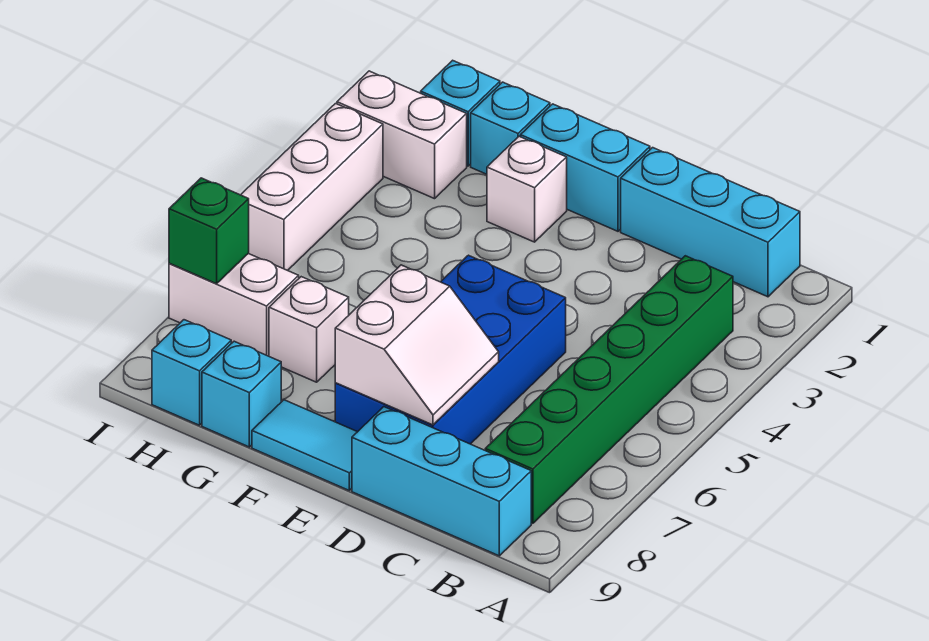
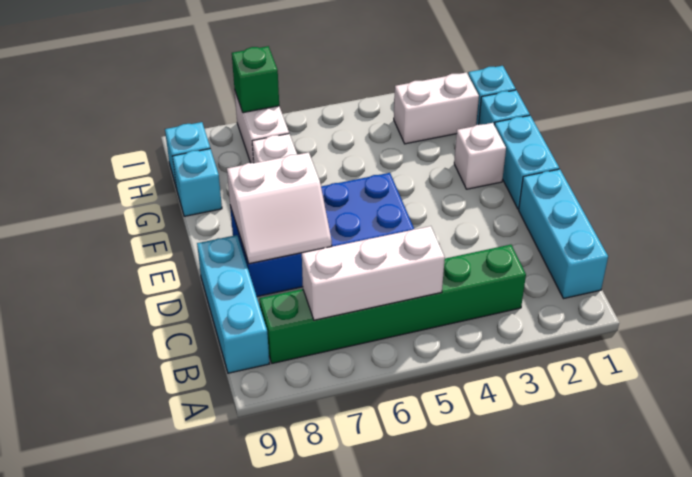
cyan 1x2 tile [252,400,357,490] -> none
white 1x2 brick [337,71,467,199] -> white 1x2 brick turned to [394,72,479,144]
white 1x3 brick [241,104,383,271] -> white 1x3 brick moved to [302,226,445,320]

